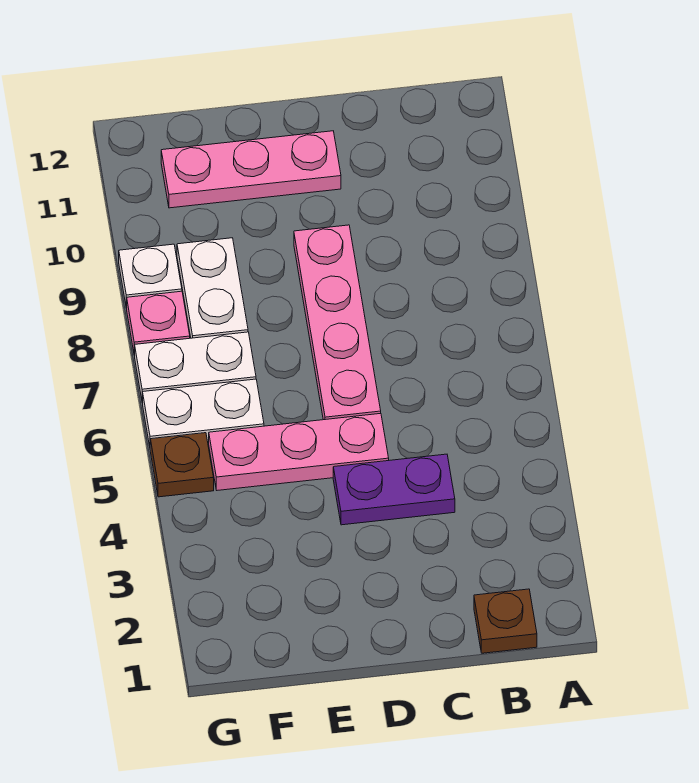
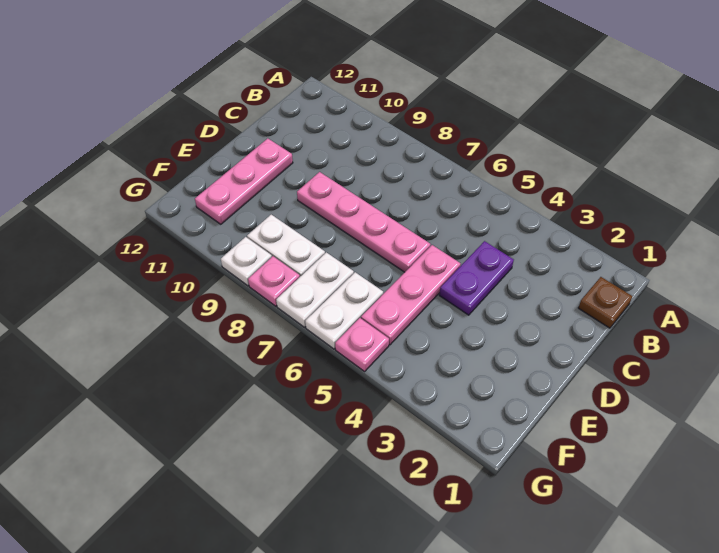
brown 1x1 plate [150,433,214,497] -> pink 1x1 plate [335,318,389,371]

